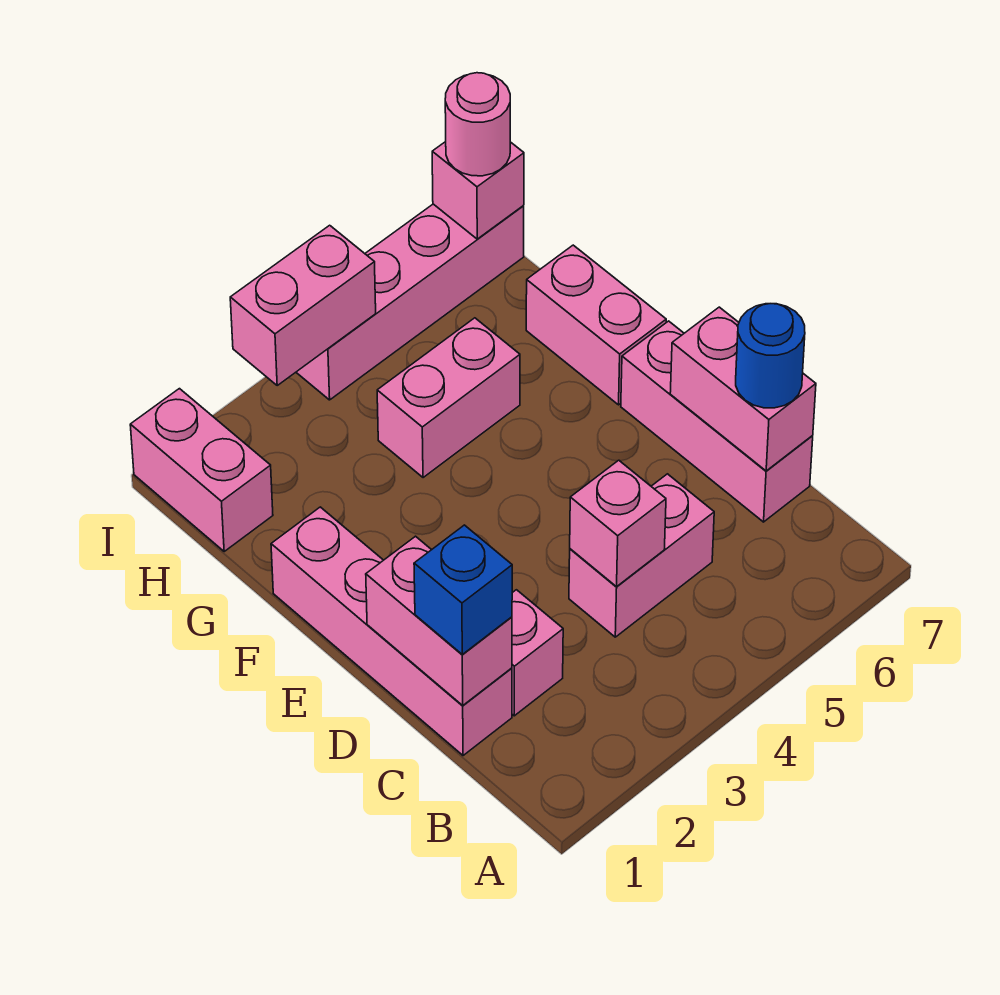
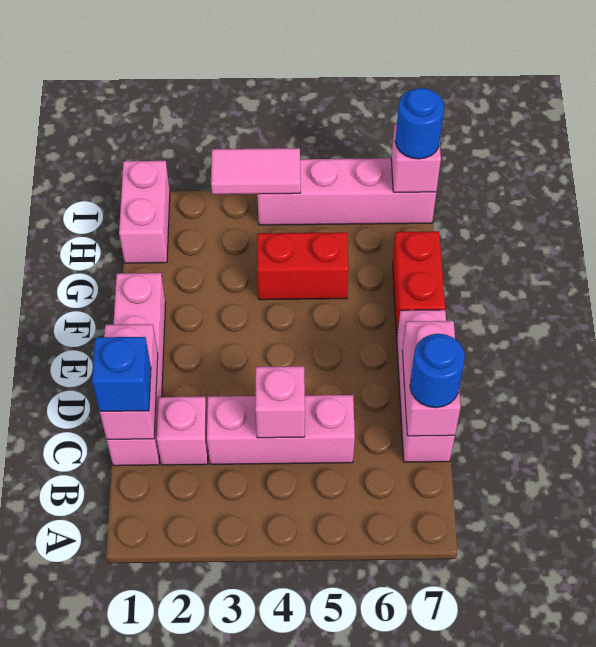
pink 1x2 brick [569,474,714,637] -> pink 1x3 brick [207,395,355,464]
pink 1x2 brick [526,245,666,405] -> red 1x2 brick [393,231,445,334]
pink 1x2 brick [377,318,520,478] -> red 1x2 brick [257,232,349,300]
pink 1x2 brick [230,225,376,385] -> pink 1x2 tile [211,148,301,194]
pink 1x1 round brick [445,73,510,176] -> blue 1x1 round brick [395,88,444,159]

